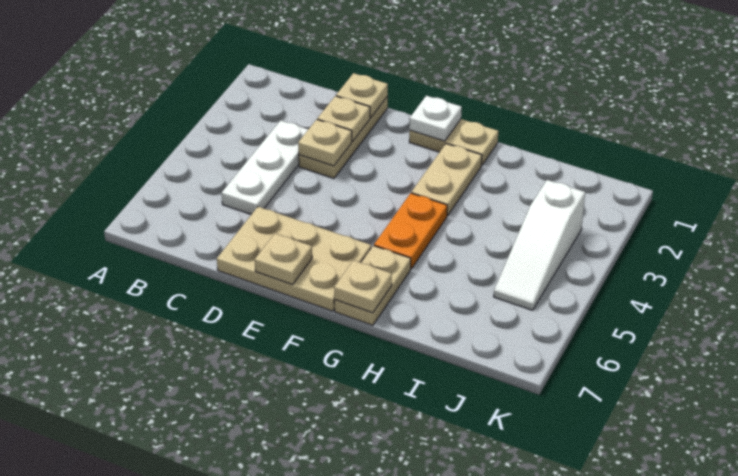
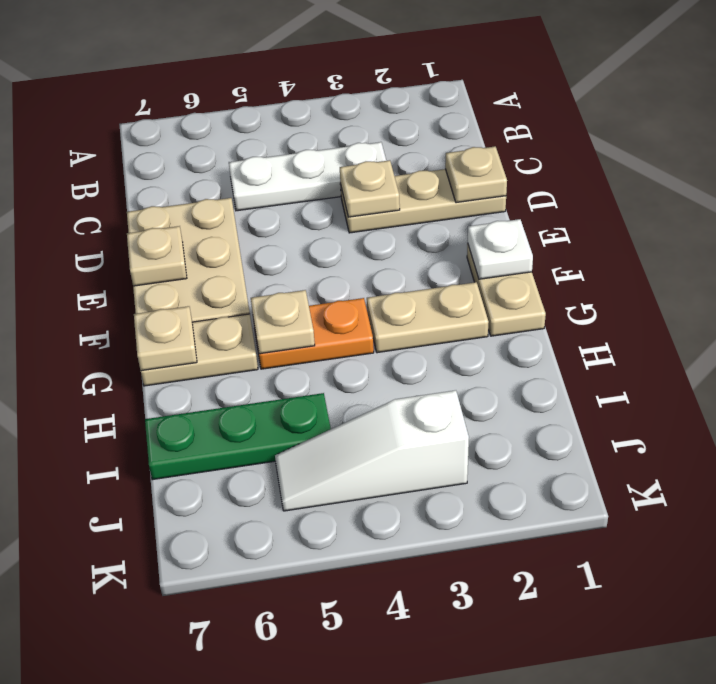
tan 1x1 plate [317,96,370,141] -> tan 1x1 plate moved to [251,290,315,354]
none -> green 1x3 plate [145,393,331,480]

